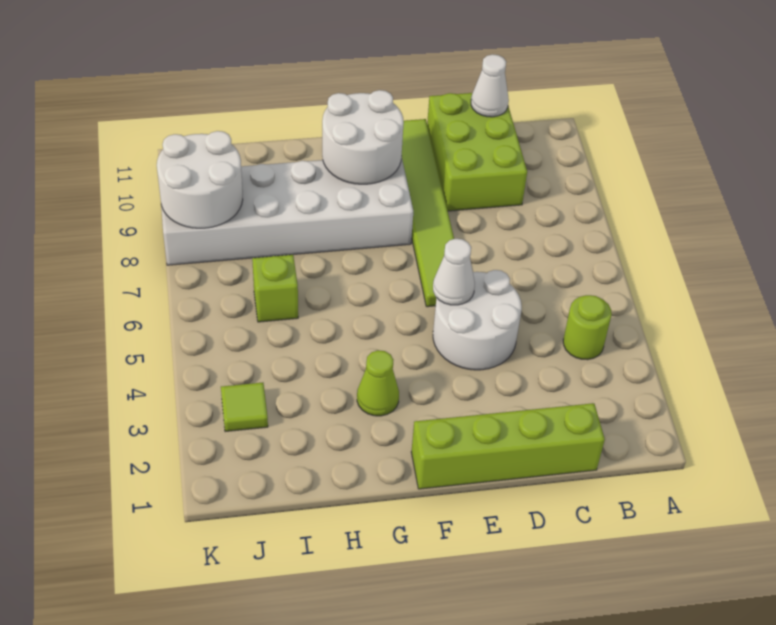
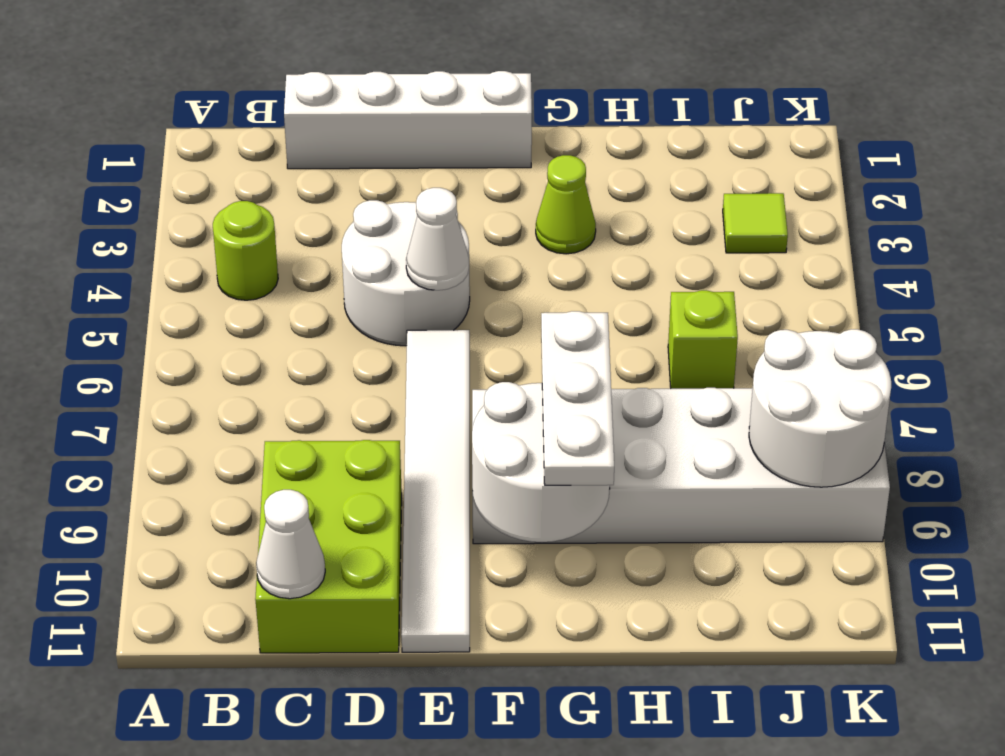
lime 1x4 brick [411,403,605,489] -> white 1x4 brick [284,71,532,169]
lime 1x6 tile [402,119,454,307] -> white 1x6 tile [402,330,470,652]
none -> white 1x3 plate [541,311,614,485]

